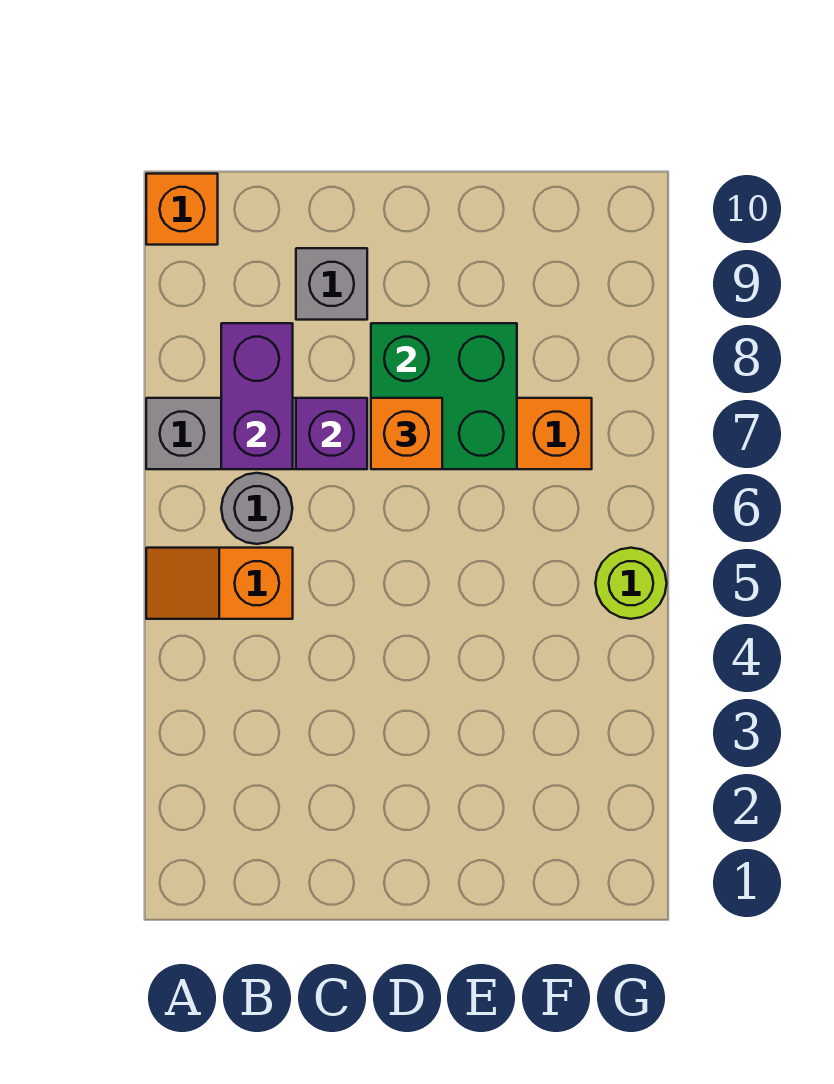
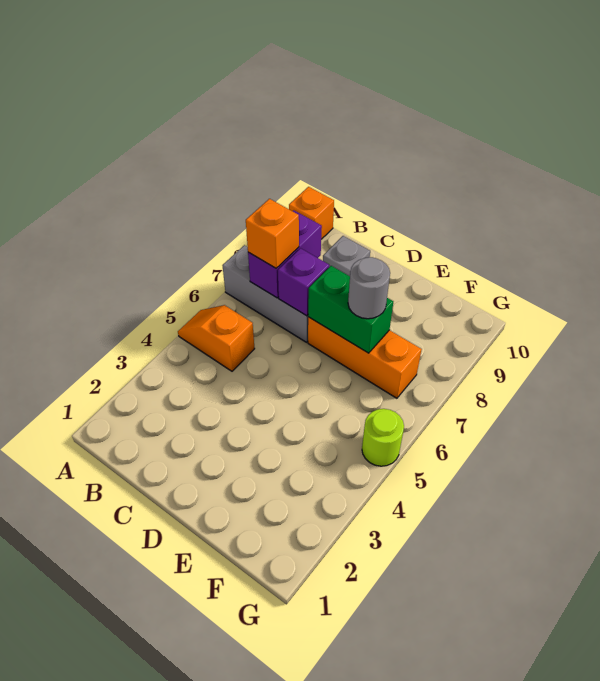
grey 1x1 round brick [221,473,292,544] -> grey 1x1 round brick moved to [348,257,390,319]
green 2x2 brick [371,323,517,469] -> green 1x2 brick [308,266,393,353]
orange 1x1 brick [371,398,442,469] -> orange 1x1 brick moved to [246,199,299,268]

